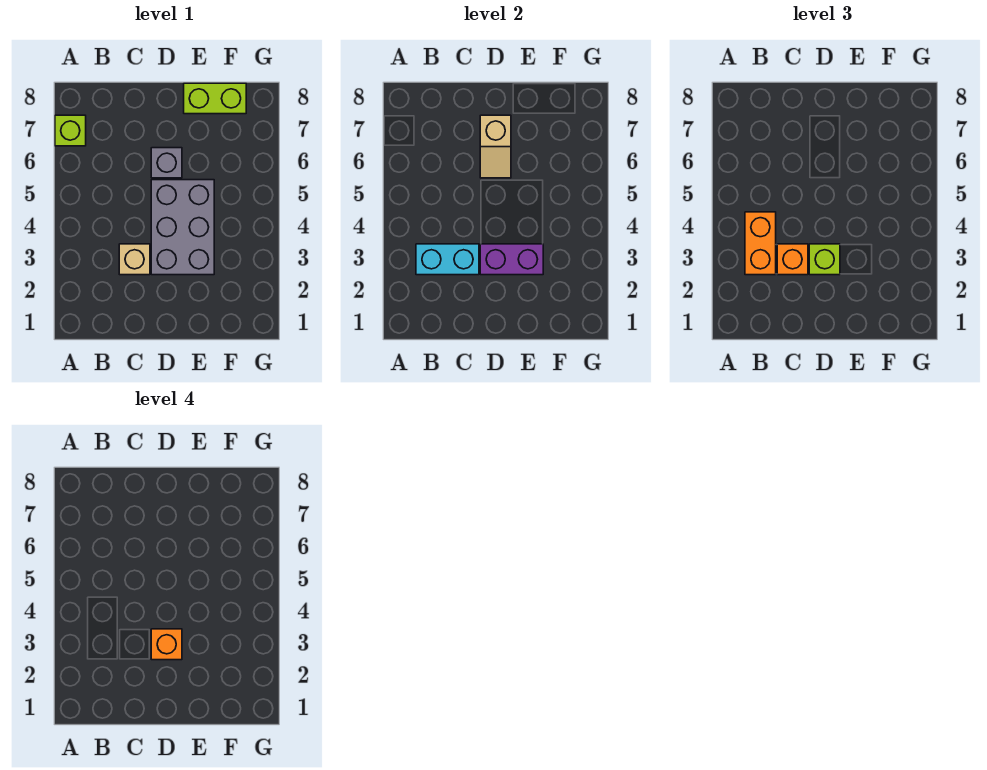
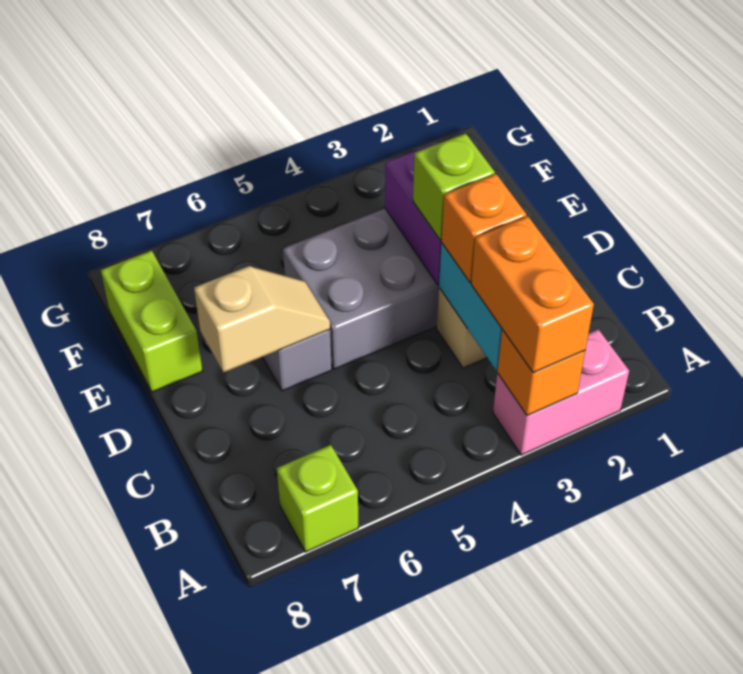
none -> pink 1x2 brick [493,330,629,455]
orange 1x2 brick [745,212,776,275] -> orange 1x2 brick turned to [471,216,594,373]
orange 1x1 brick [151,629,182,660] -> orange 1x1 brick moved to [497,330,585,416]

